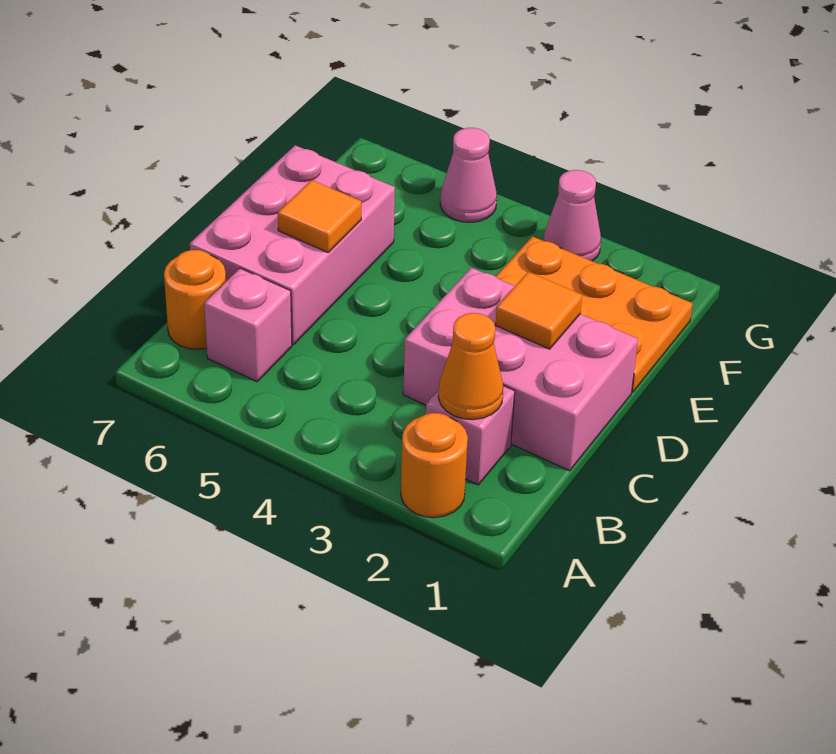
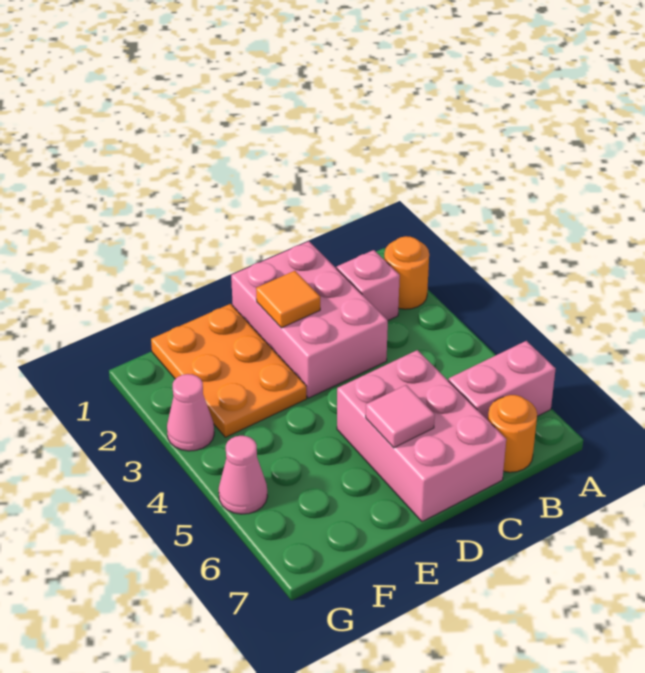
orange 1x1 cone [438,313,503,420] -> none
pink 1x1 brick [204,268,292,381] -> pink 1x2 brick [449,341,556,420]
pink 2x3 brick [190,145,395,345] -> pink 2x3 brick turned to [337,350,506,522]
orange 1x1 tile [278,180,361,253] -> pink 1x1 tile [366,385,435,448]

